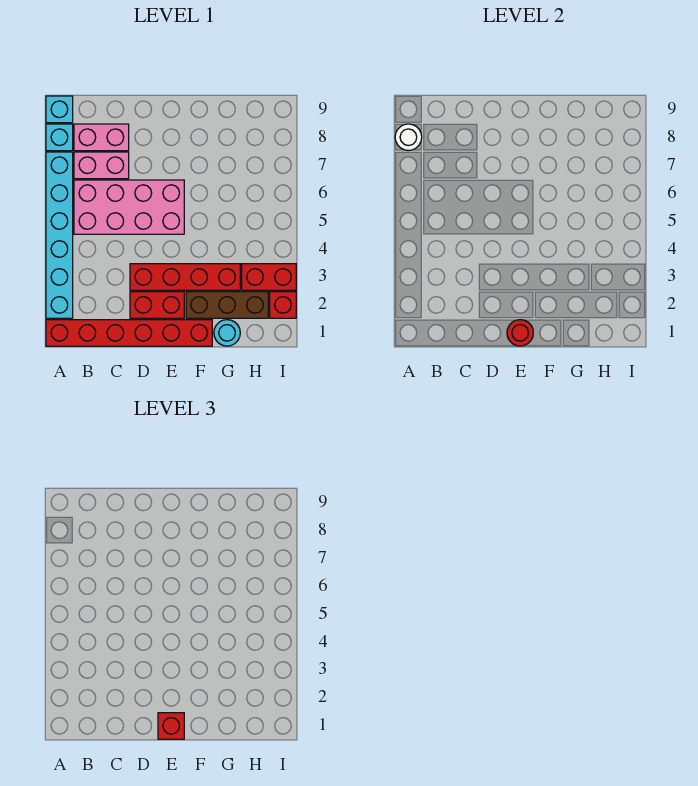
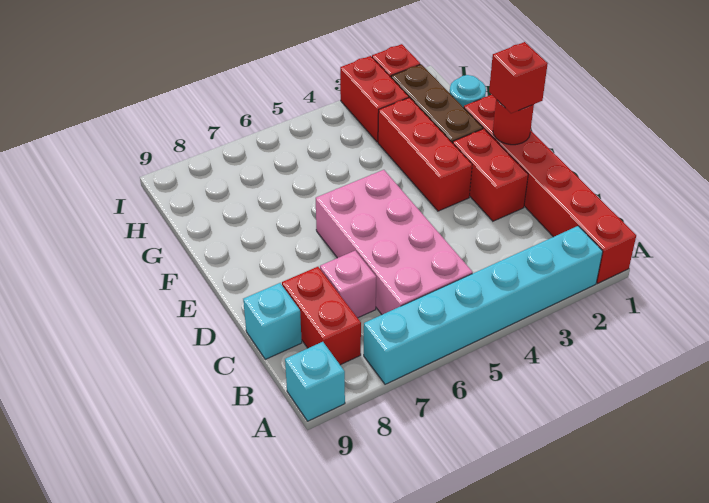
cyan 1x1 brick [46,124,73,151] -> cyan 1x1 brick moved to [243,283,302,359]
white 1x1 round brick [395,124,422,151] -> none
pink 1x2 brick [74,152,129,179] -> pink 1x1 brick [320,251,376,318]
pink 1x2 brick [74,124,129,151] -> red 1x2 brick [282,267,361,365]
red 1x4 brick [130,264,240,290] -> red 1x3 brick [378,98,472,211]

